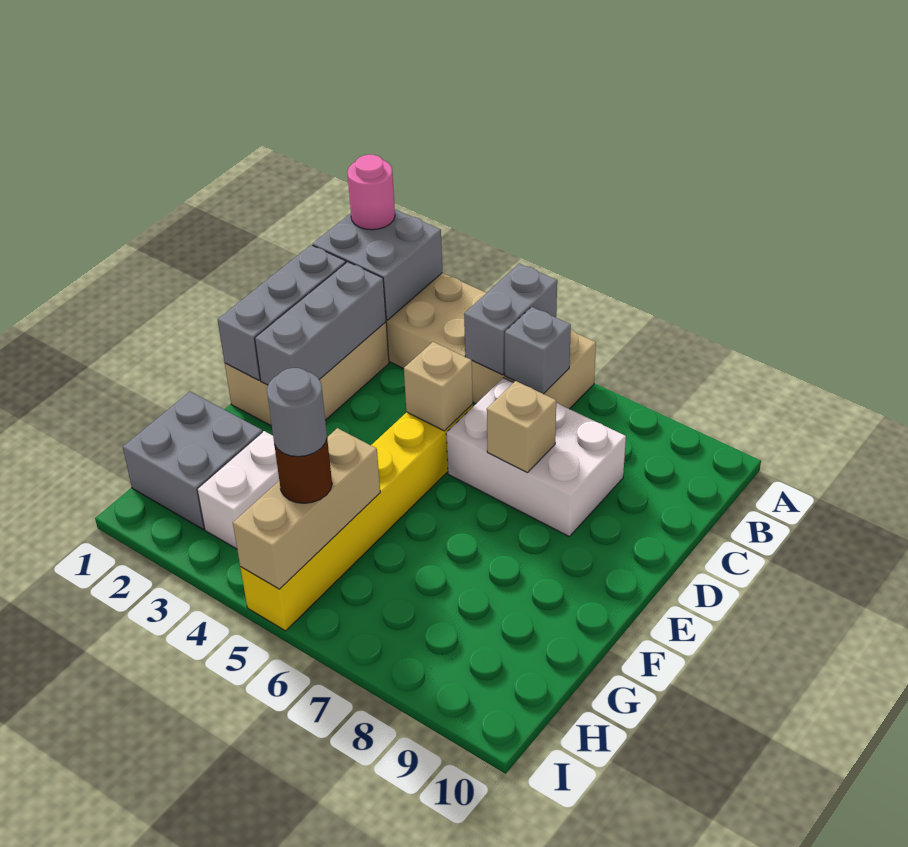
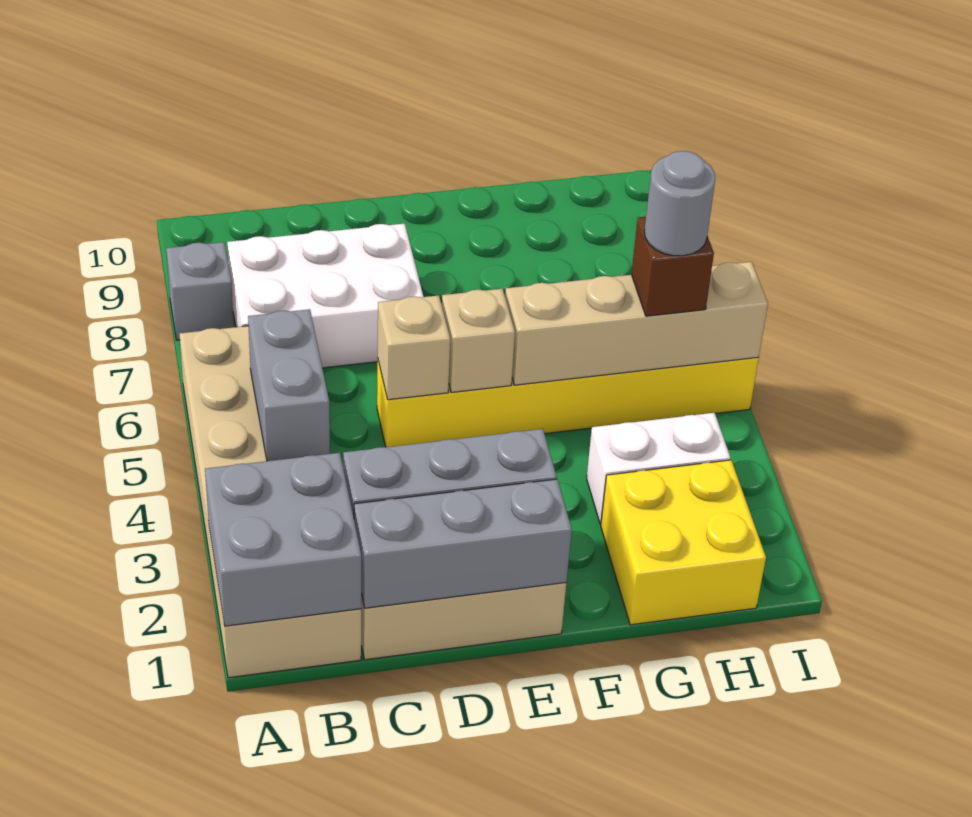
pink 1x1 round brick [347,155,395,230] -> none
grey 1x2 brick [464,264,557,375] -> grey 1x2 brick turned to [248,309,330,461]
grey 1x1 brick [505,307,571,394] -> grey 1x1 brick moved to [166,242,234,340]
white 2x3 brick [446,378,626,536] -> white 2x3 brick turned to [227,224,423,368]
tan 1x1 brick [487,381,556,473] -> tan 1x1 brick moved to [442,289,515,392]
grey 2x2 brick [123,392,262,529] -> yellow 2x2 brick [601,460,766,625]
tan 1x3 brick [233,428,380,589] -> tan 1x4 brick [505,262,768,385]
brown 1x1 round brick [274,440,332,503] -> brown 1x1 brick [631,217,714,316]

